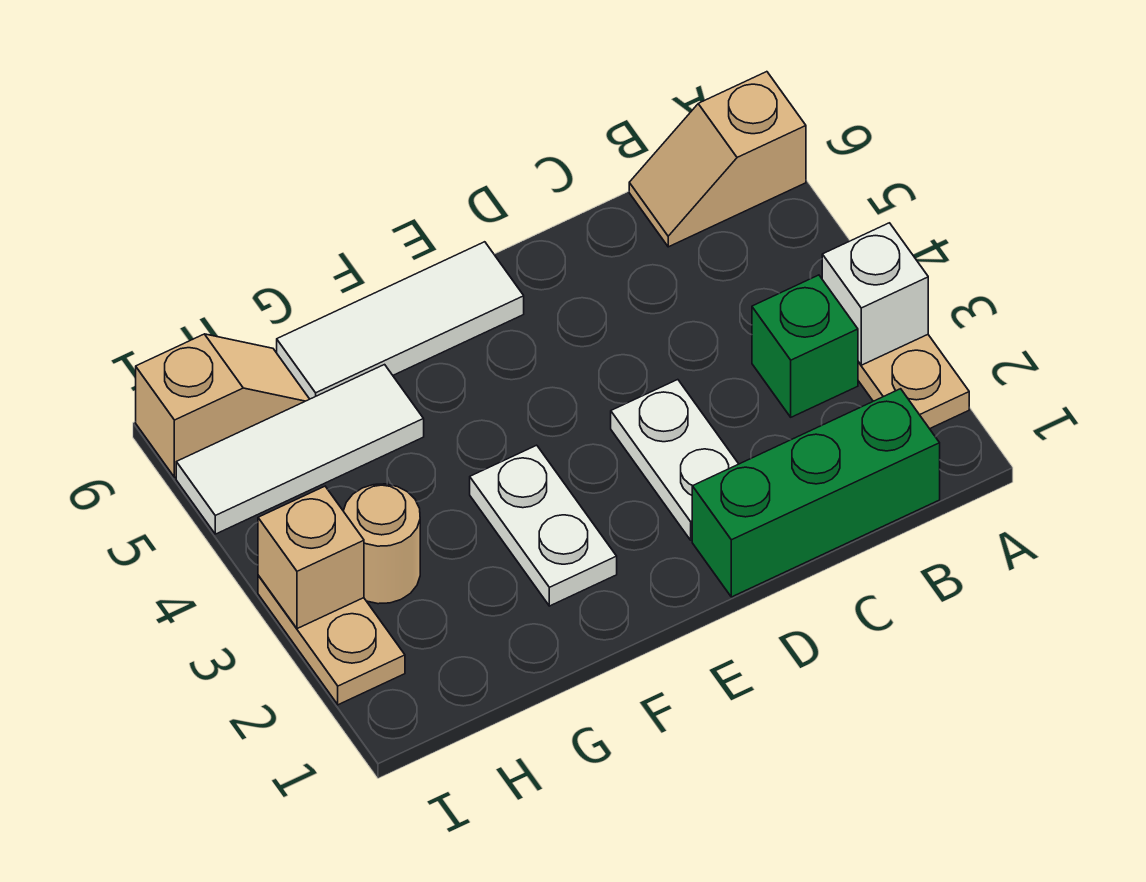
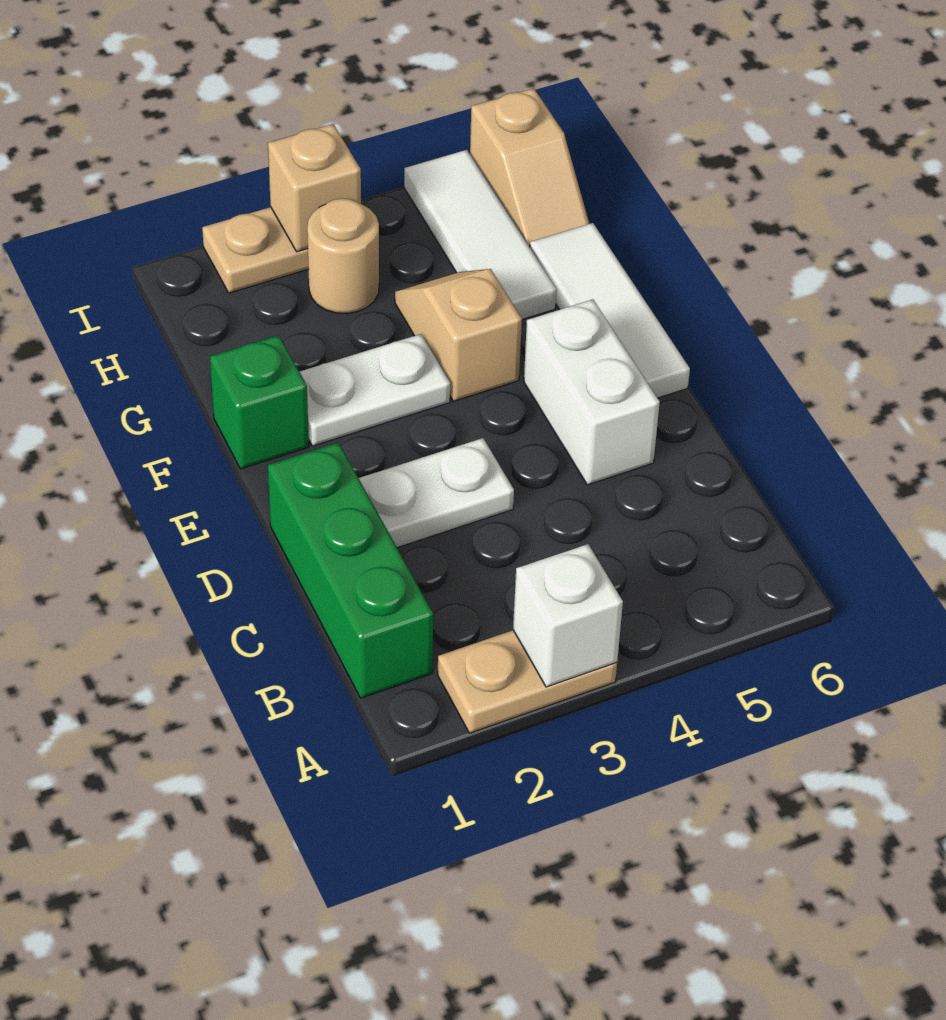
tan 1x2 slope [629,72,806,247] -> tan 1x2 slope moved to [395,269,522,401]
green 1x1 brick [752,275,858,417] -> green 1x1 brick moved to [210,335,309,469]
none -> white 1x2 brick [524,299,660,485]

